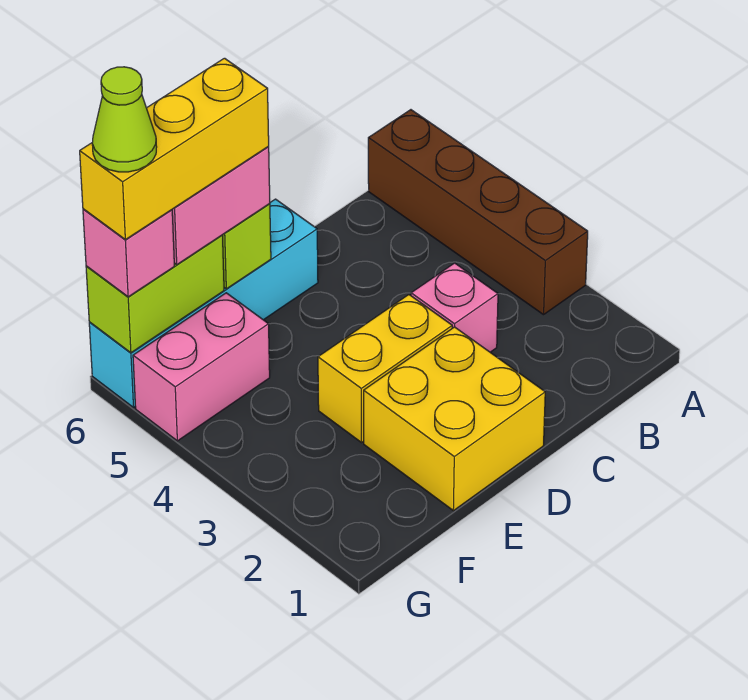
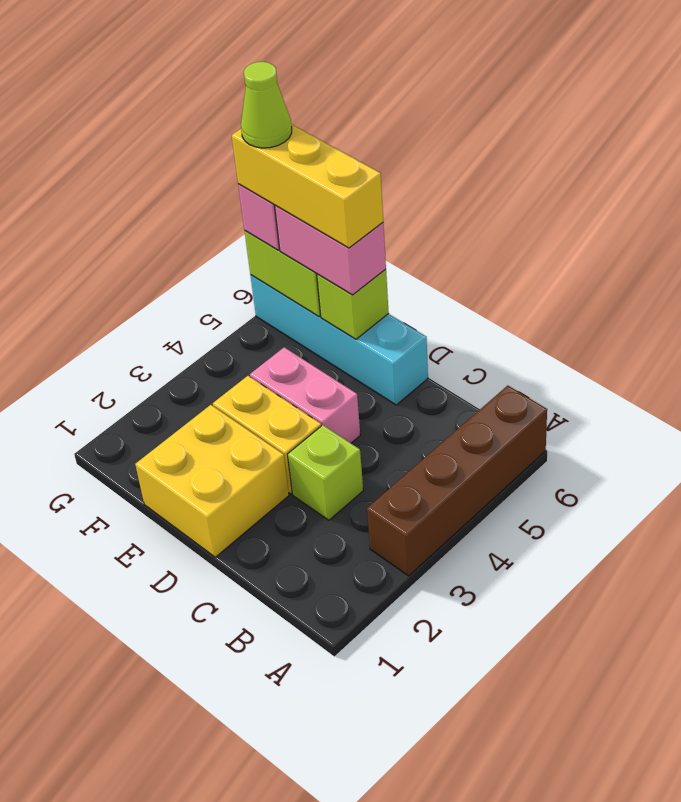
pink 1x1 brick [411,263,498,352] -> lime 1x1 brick [287,425,363,520]
pink 1x2 brick [133,293,270,441] -> pink 1x2 brick moved to [250,347,360,443]

